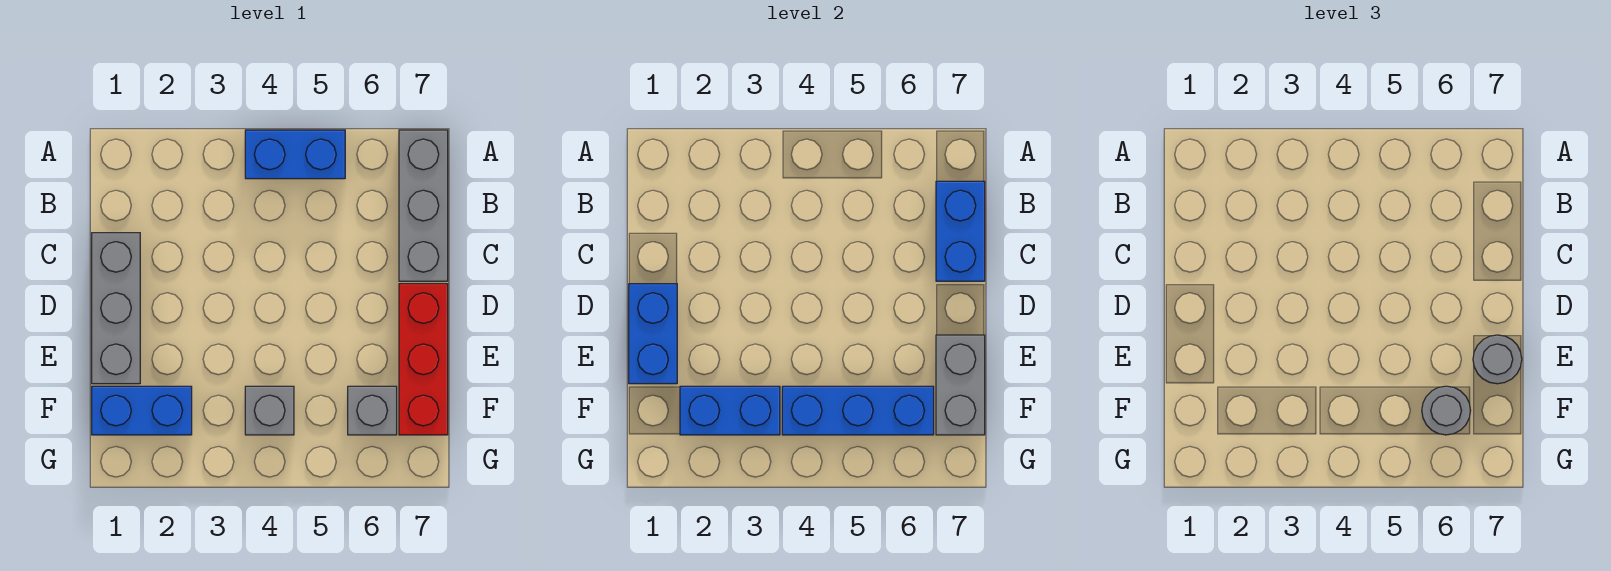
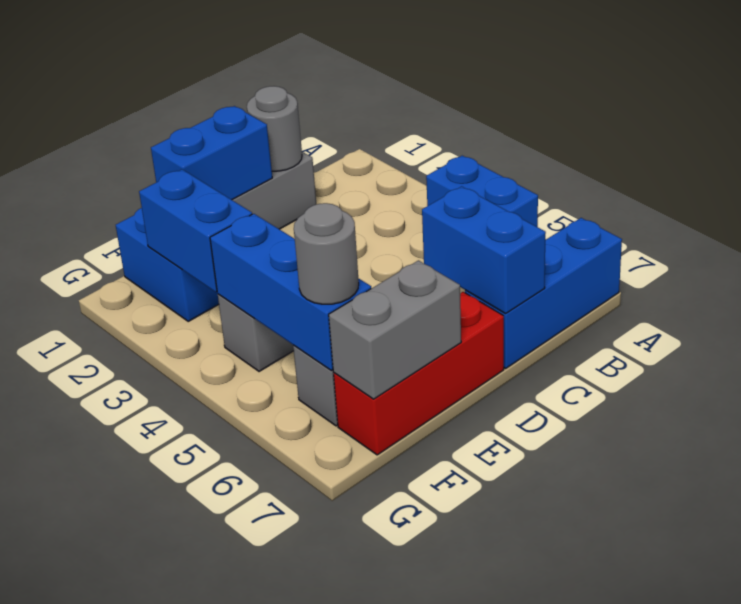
grey 1x3 brick [399,130,448,281] -> blue 1x3 brick [465,218,622,369]
blue 1x2 brick [936,181,985,281] -> blue 1x2 brick turned to [422,186,546,314]
grey 1x1 round brick [1473,335,1522,384] -> grey 1x1 round brick moved to [247,86,302,171]

